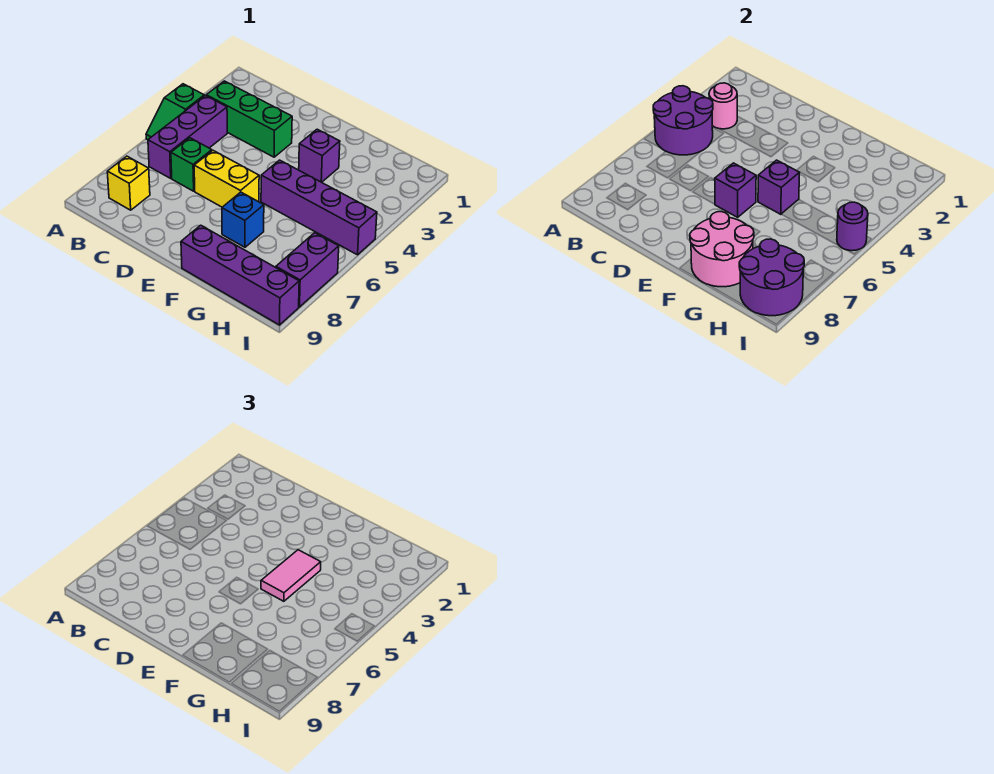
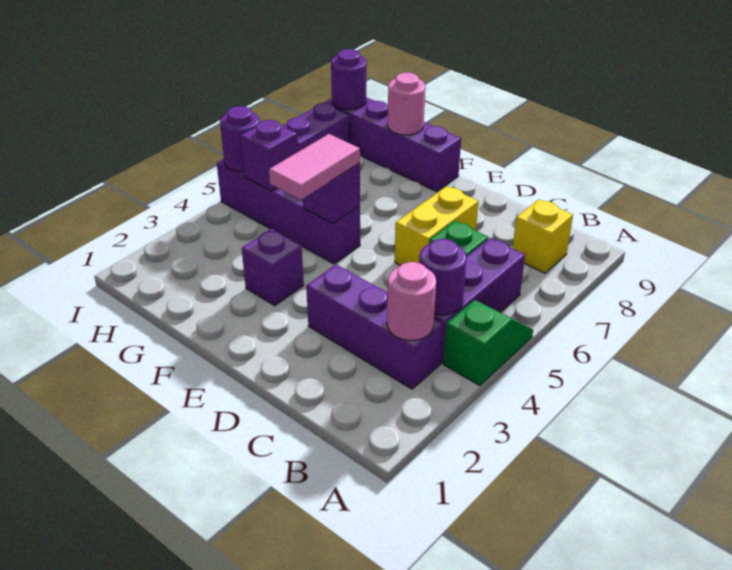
purple 2x2 round brick [653,86,713,155] -> purple 1x1 round brick [419,239,467,315]
green 1x3 brick [206,81,292,157] -> purple 1x3 brick [306,264,443,389]
yellow 1x2 brick [194,151,259,207] -> yellow 1x2 brick turned to [395,186,478,265]
purple 1x1 brick [715,163,756,217] -> purple 1x1 brick moved to [240,120,298,191]
blue 1x1 brick [222,192,264,247] -> none
pink 2x2 round brick [690,212,754,287] -> pink 1x1 round brick [388,73,425,135]
purple 2x2 round brick [739,239,804,316] -> purple 1x1 round brick [331,49,366,110]

